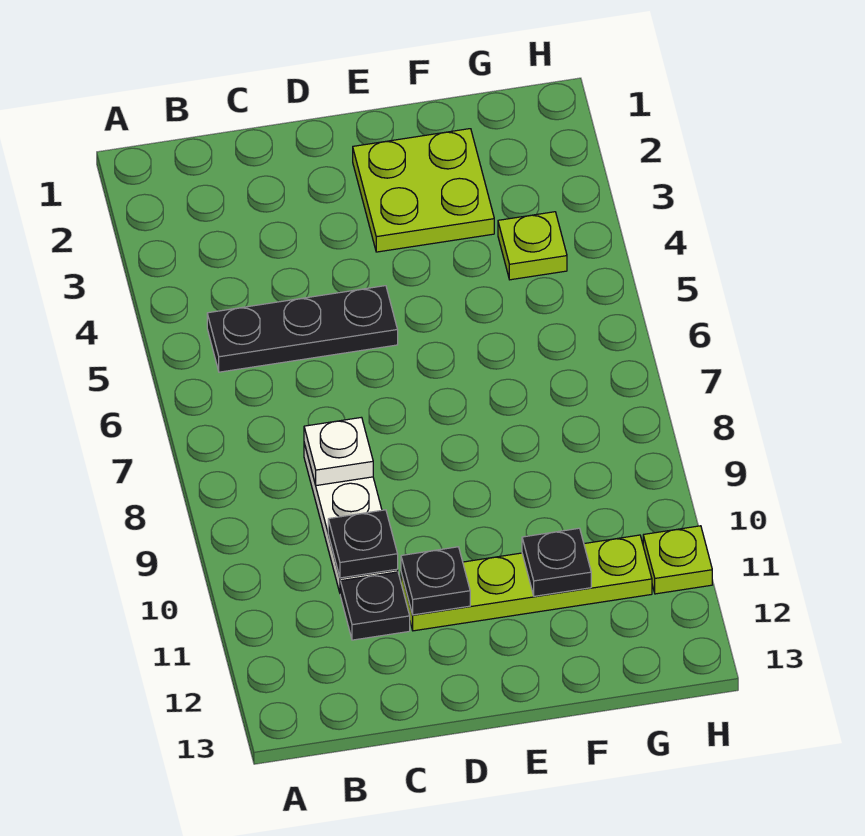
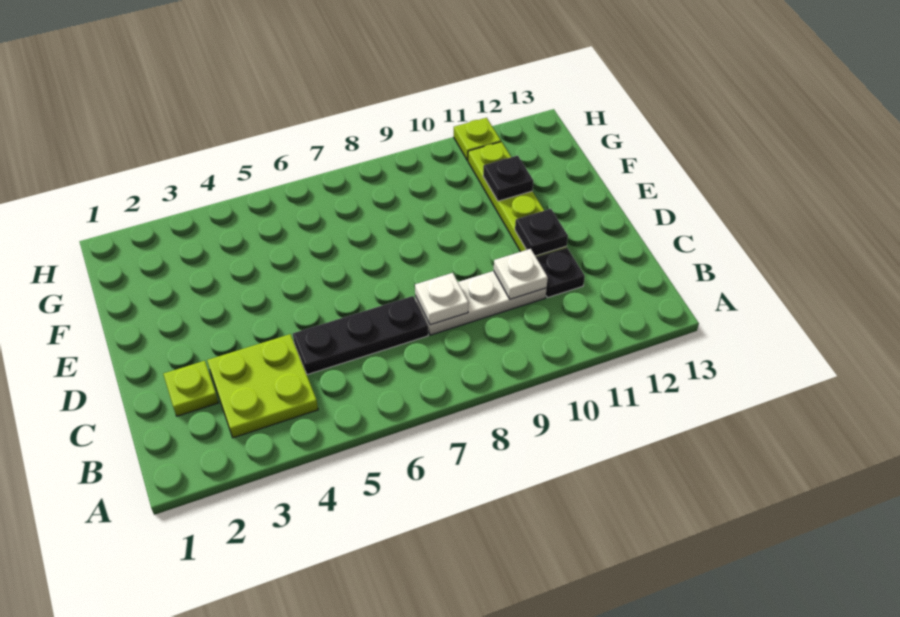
black 1x3 plate [207,286,398,372] -> black 1x3 plate turned to [293,296,428,375]
black 1x1 plate [328,510,398,578] -> white 1x1 plate [494,249,548,299]
lime 2x2 plate [353,129,494,252] -> lime 2x2 plate moved to [207,334,318,438]
lime 1x1 plate [498,212,567,280] -> lime 1x1 plate moved to [163,361,218,416]

